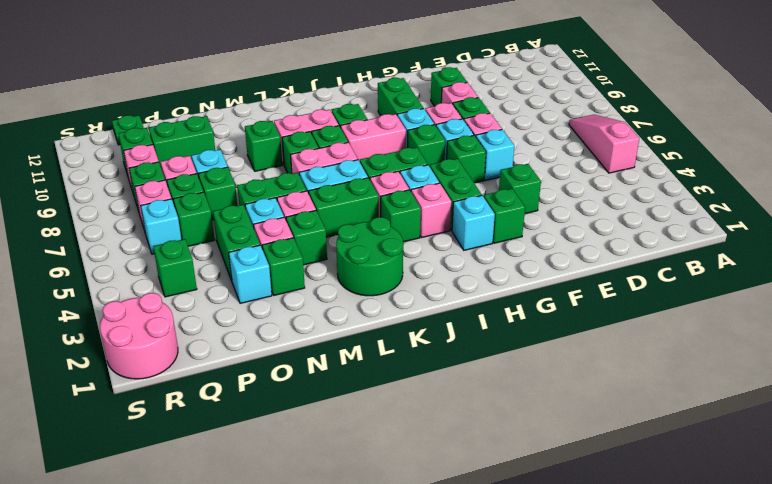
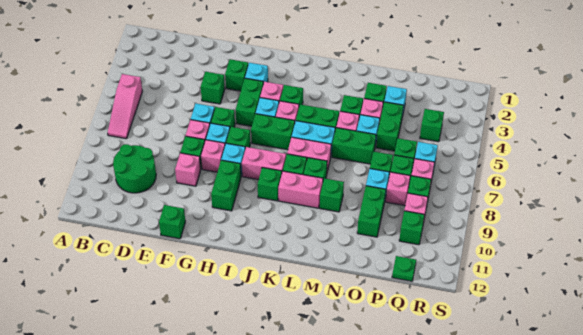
green 1x1 brick [431,67,467,106] -> green 1x1 brick moved to [159,205,185,239]
green 2x2 round brick [336,217,403,296] -> green 2x2 round brick moved to [113,144,156,193]
green 1x2 brick [149,116,215,166] -> green 1x2 brick turned to [357,186,386,237]
pink 2x2 round brick [100,293,178,379] -> none

